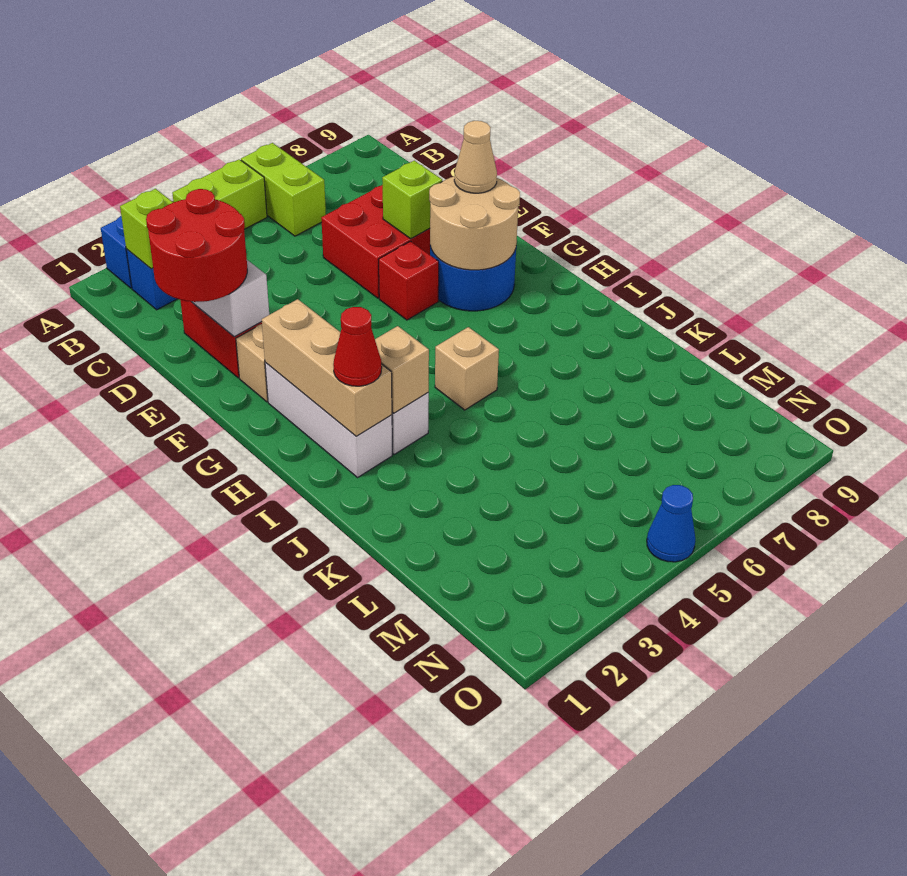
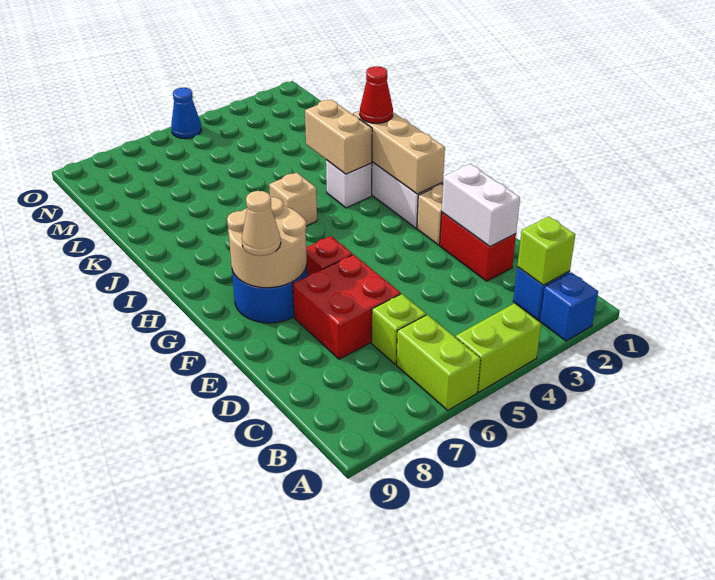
red 2x2 round brick [146,189,247,302] -> none
lime 1x1 brick [382,161,442,239] -> lime 1x1 brick moved to [372,294,426,364]
tan 1x1 brick [375,326,429,413] -> tan 1x2 brick [305,100,372,174]

